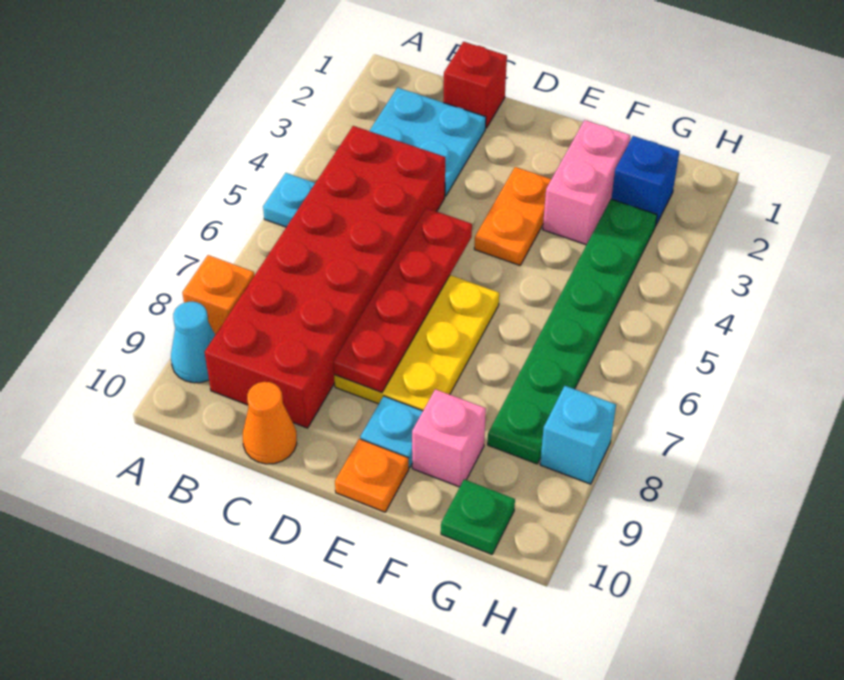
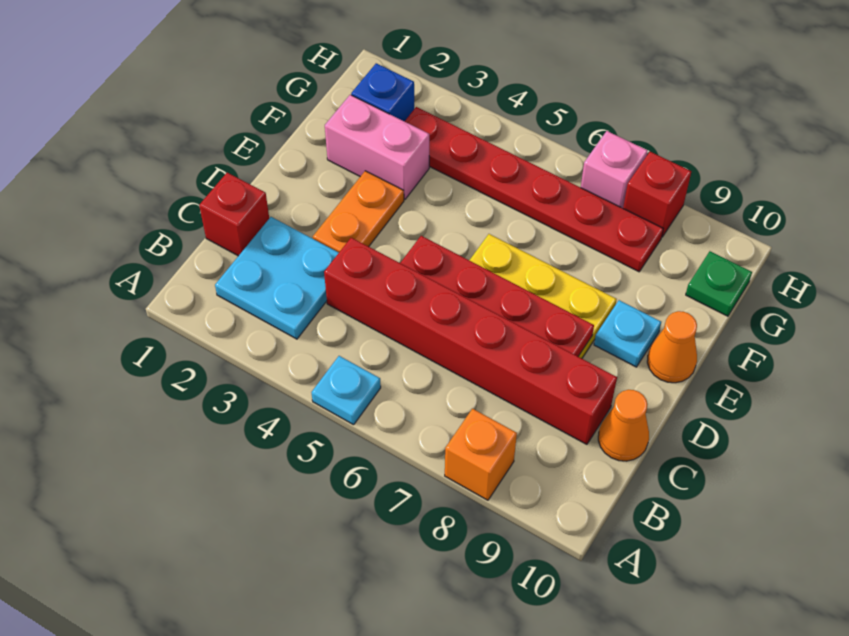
cyan 1x1 cone [171,302,215,383] -> none
red 2x6 brick [205,126,445,428] -> red 1x6 brick [324,238,617,444]
orange 1x2 plate [474,167,551,265] -> orange 1x2 plate turned to [313,171,404,252]
orange 1x1 plate [335,439,409,512] -> orange 1x1 cone [647,311,697,383]
pink 1x1 brick [412,389,486,487] -> pink 1x1 brick moved to [581,131,648,208]
green 1x6 plate [488,199,657,464] -> red 1x6 plate [405,107,663,272]
cyan 1x1 brick [540,386,616,484] -> red 1x1 brick [623,152,691,237]

